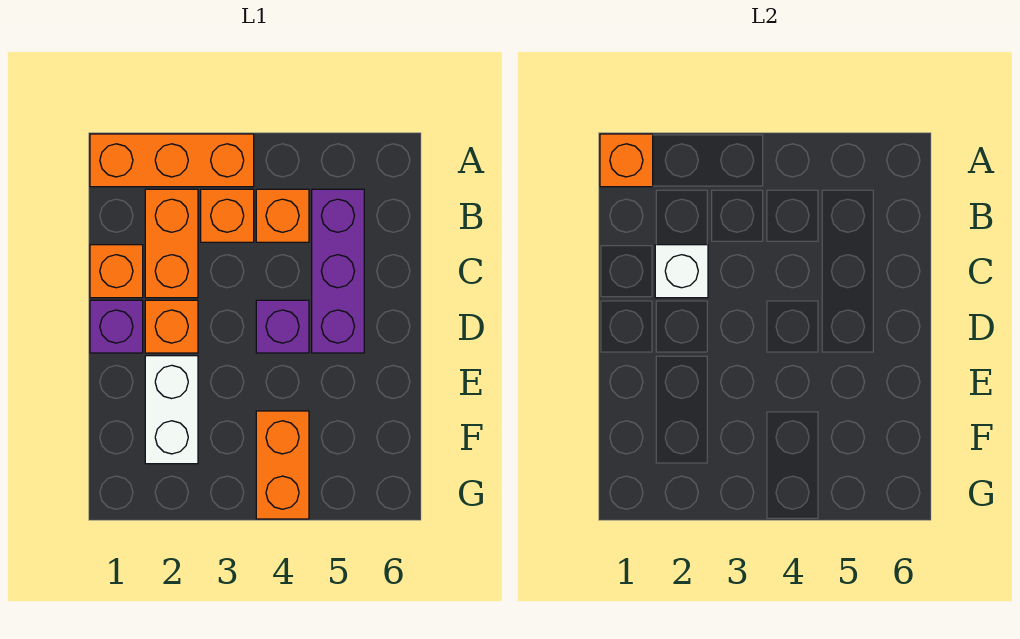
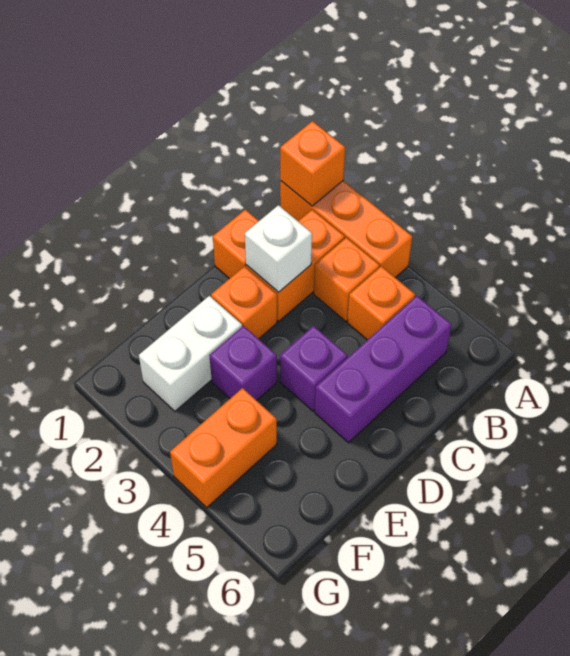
purple 1x1 brick [90,300,143,353] -> purple 1x1 brick moved to [209,326,277,400]

